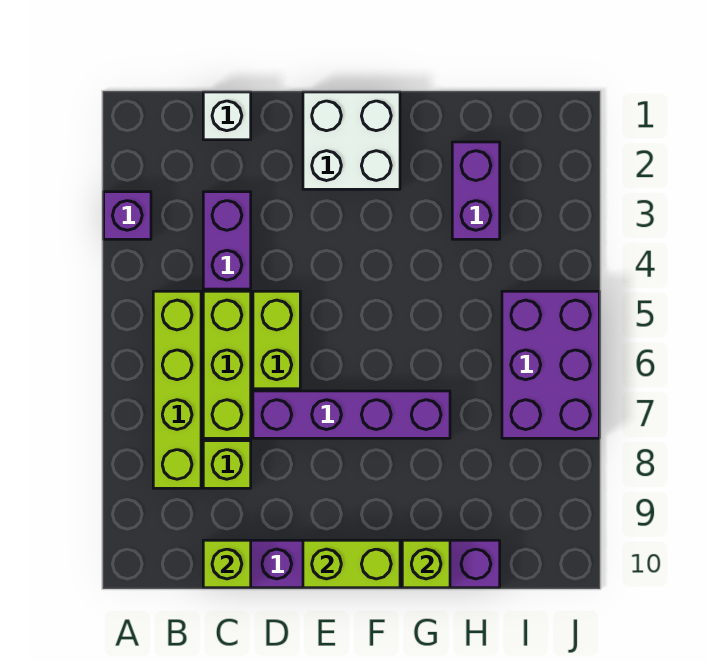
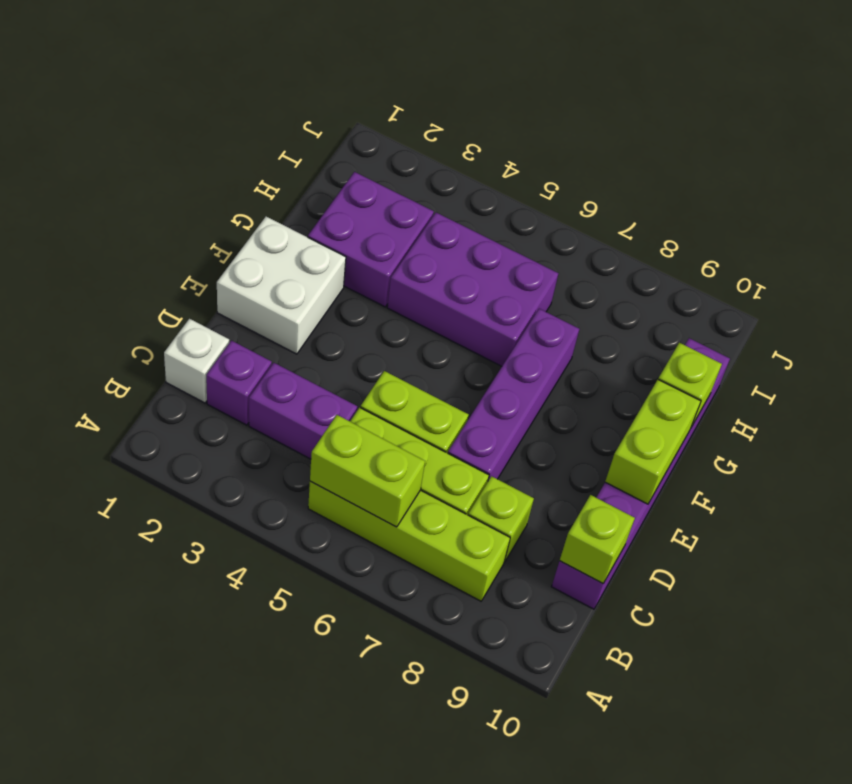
purple 1x1 brick [104,192,151,239] -> purple 1x1 brick moved to [206,341,272,425]
none -> lime 1x2 brick [310,415,425,527]
purple 1x2 brick [452,142,500,239] -> purple 2x2 brick [308,172,434,307]
purple 2x3 brick [502,291,599,438] -> purple 2x3 brick moved to [387,213,558,366]

